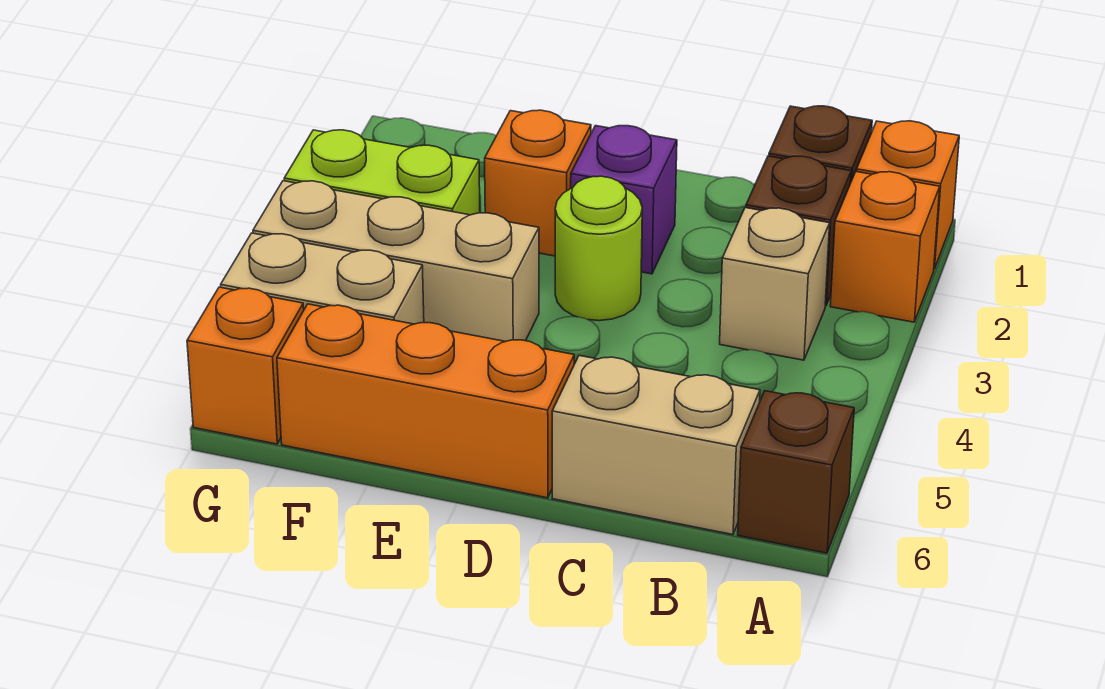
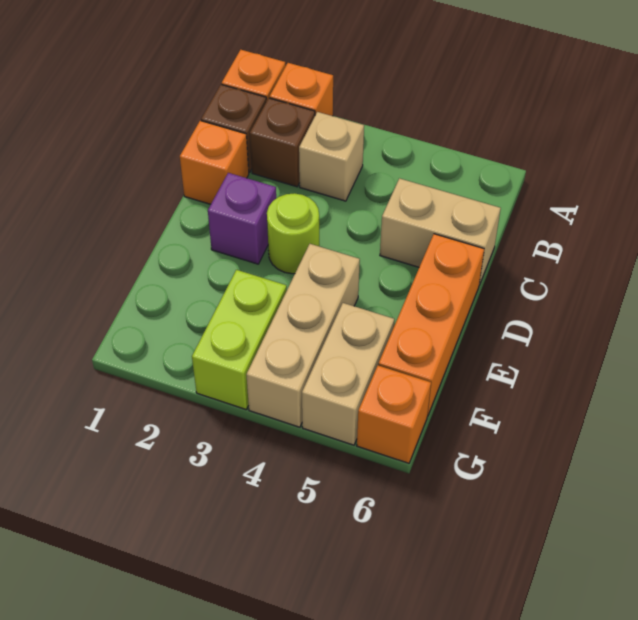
brown 1x1 brick [738,391,854,553] -> none
tan 1x2 brick [552,356,760,535] -> tan 1x2 brick turned to [380,178,501,285]
orange 1x1 brick [485,110,591,256] -> orange 1x1 brick moved to [180,121,249,204]

